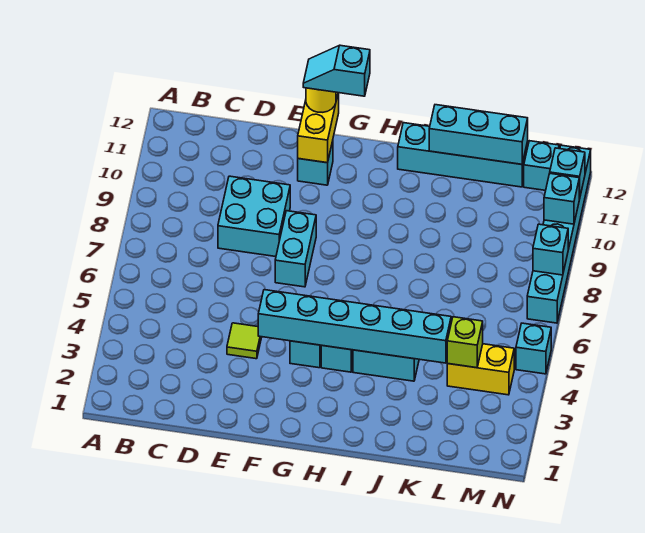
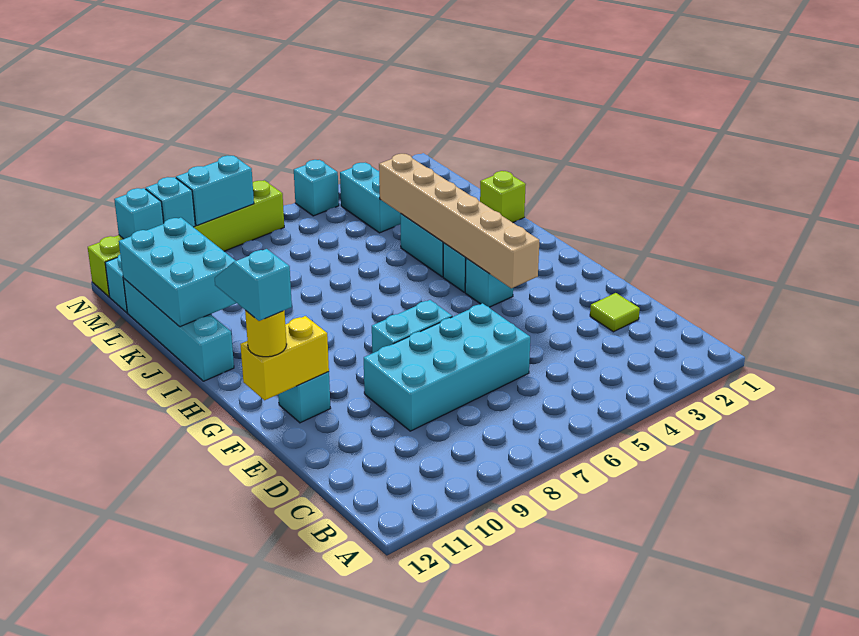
cyan 2x2 brick [218,176,290,257] -> cyan 2x4 brick [364,303,530,431]
lime 1x1 tile [227,323,262,359] -> lime 1x1 tile moved to [590,293,640,332]
cyan 1x6 brick [258,290,451,363] -> tan 1x6 brick [379,154,539,288]
cyan 1x2 slope [303,45,370,96] -> cyan 1x2 slope turned to [215,249,292,321]
cyan 1x3 brick [429,105,528,164] -> cyan 2x3 brick [119,218,236,327]
yellow 1x2 brick [447,344,514,395] -> cyan 1x2 brick [340,163,401,233]
lime 1x1 brick [447,317,483,368] -> lime 1x1 brick moved to [480,171,526,223]
cyan 1x6 brick [527,145,591,323] -> lime 1x6 brick [88,180,284,297]
cyan 1x1 brick [533,224,568,275] -> cyan 1x2 brick [176,156,254,226]

